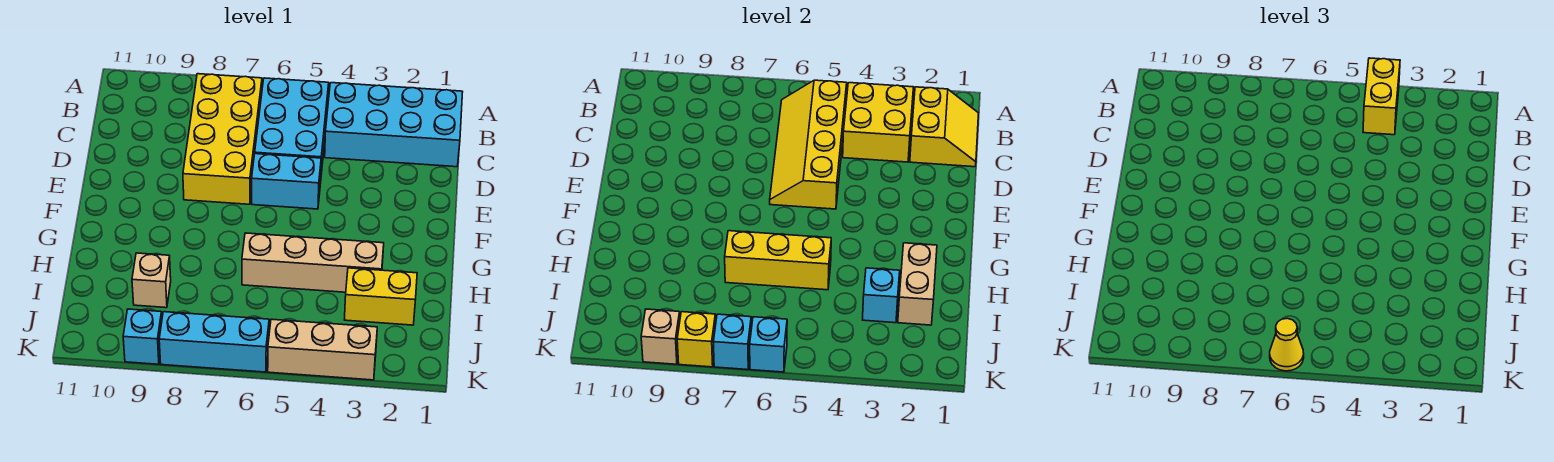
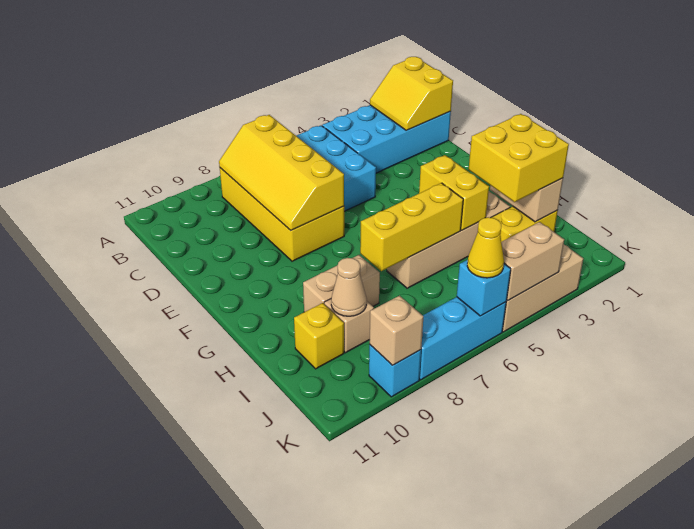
yellow 1x2 brick [1363,58,1400,135] -> yellow 1x2 brick moved to [419,155,489,230]
yellow 2x2 slope [910,87,979,167] -> yellow 2x2 slope turned to [370,57,453,130]
yellow 2x2 brick [843,83,913,162] -> yellow 2x2 brick moved to [469,114,569,202]
yellow 2x4 slope [770,80,847,209] -> yellow 2x4 slope moved to [219,115,344,230]
cyan 1x2 brick [252,154,321,209] -> none
none -> tan 1x2 brick [303,255,380,312]
cyan 1x1 brick [863,268,900,323] -> none
none -> tan 1x1 cone [331,258,367,316]
none -> tan 1x2 brick [501,222,564,301]
cyan 1x1 brick [713,314,751,370] -> none
yellow 1x1 brick [677,312,716,367] -> yellow 1x1 brick moved to [294,303,344,369]

